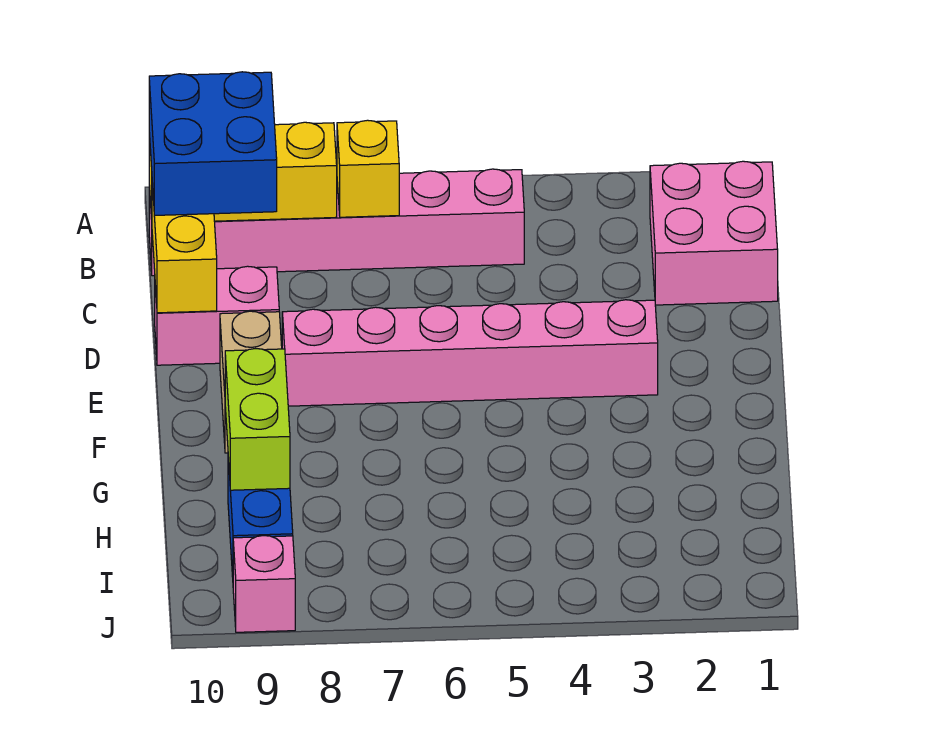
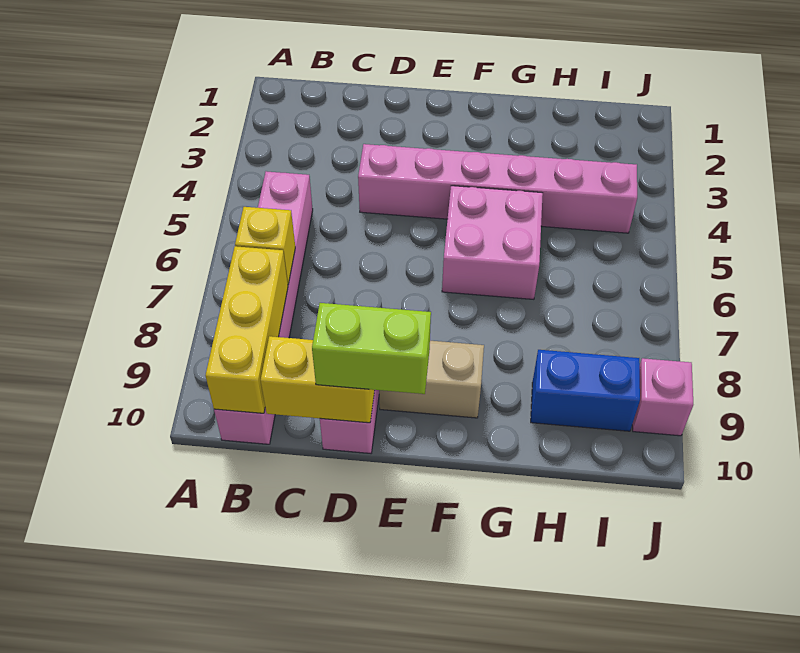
pink 2x2 brick [650,161,778,305] -> pink 2x2 brick moved to [442,186,543,299]
blue 2x2 brick [149,72,277,215] -> none
pink 1x6 brick [282,300,658,406] -> pink 1x6 brick turned to [358,144,637,233]
lime 1x2 brick [225,349,290,490] -> lime 1x2 brick moved to [312,303,431,394]

